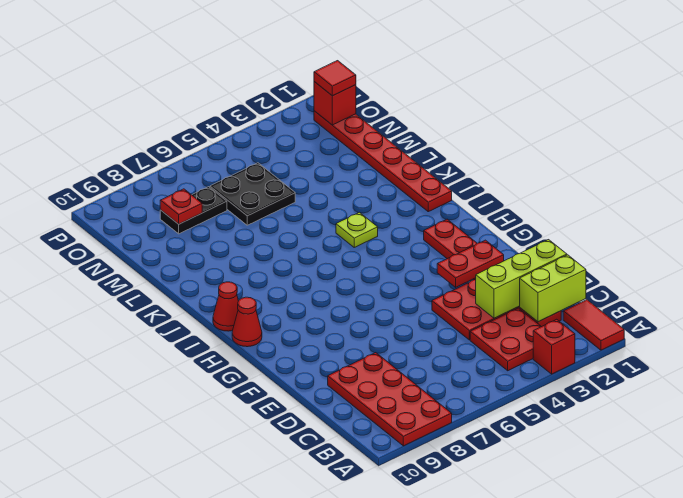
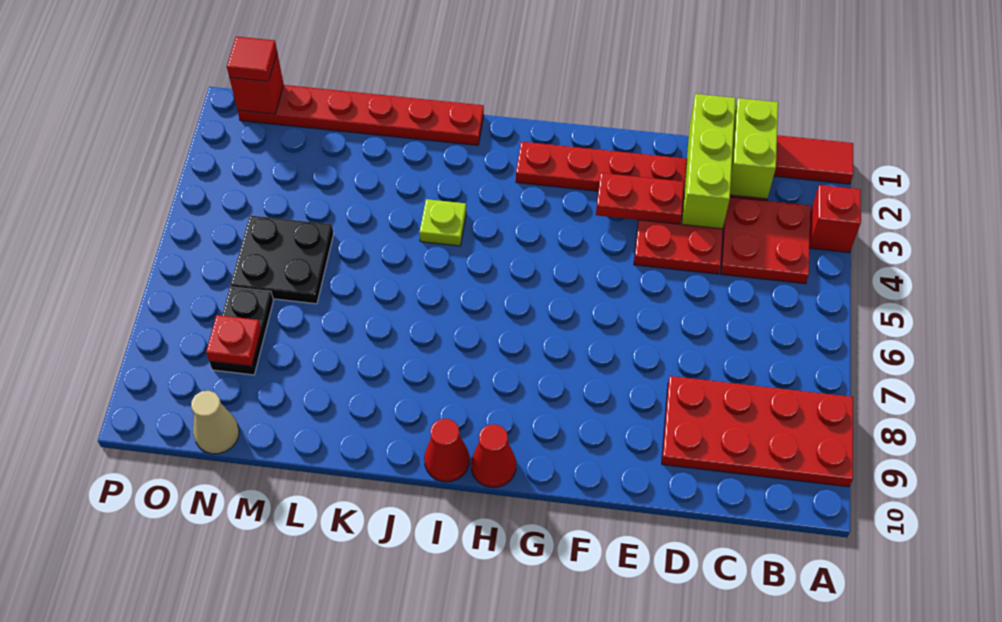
red 1x2 plate [437,240,504,287] -> red 1x2 plate turned to [596,173,684,224]
none -> tan 1x1 cone [191,391,239,454]

